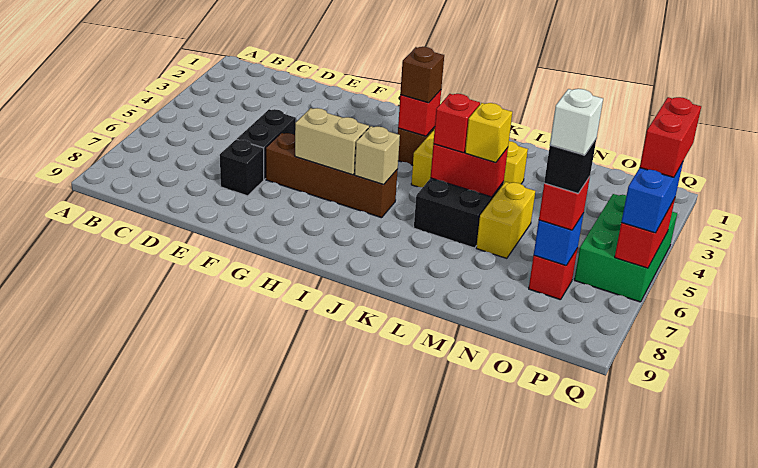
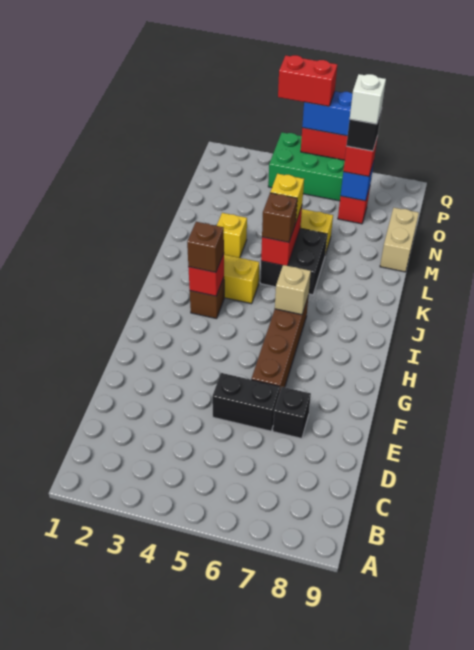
tan 1x2 brick [295,108,369,175] -> tan 1x2 brick moved to [380,208,419,272]
red 1x1 brick [433,94,480,153] -> brown 1x1 brick [262,193,297,242]

